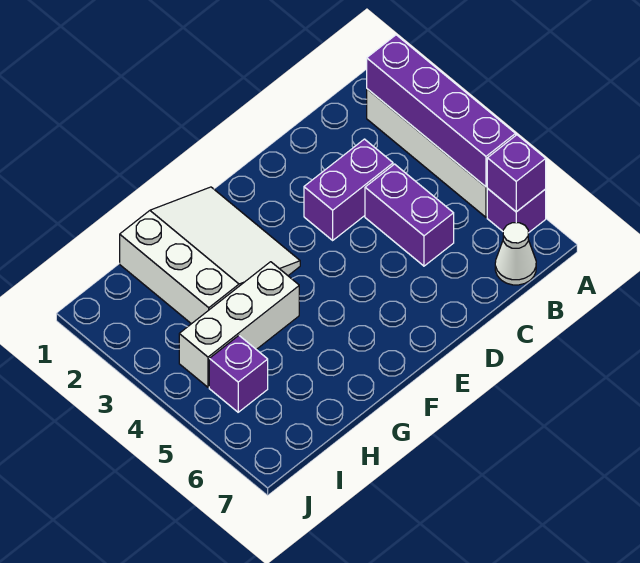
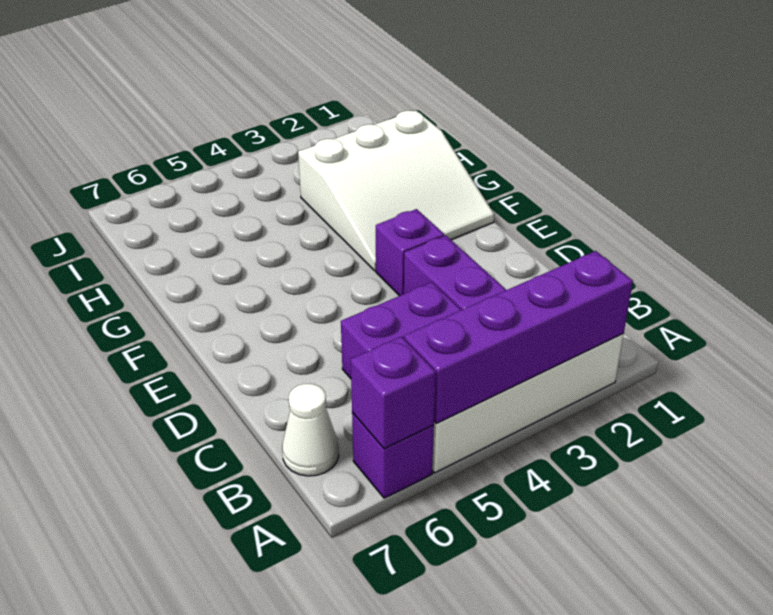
white 1x3 brick [179,262,299,387] -> none
purple 1x1 brick [209,336,268,412] -> purple 1x1 brick moved to [376,209,444,296]

